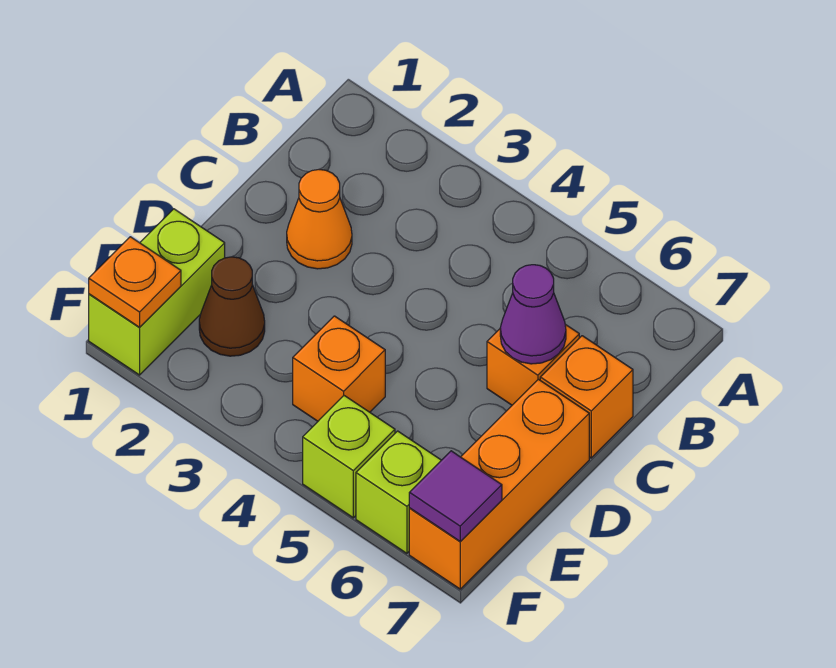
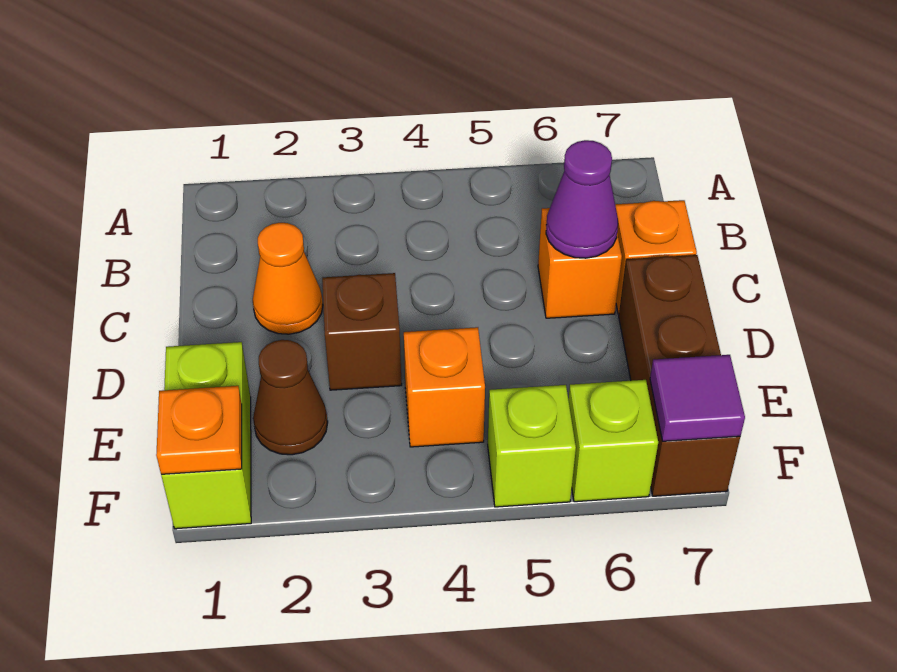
none -> brown 1x1 brick [322,273,402,390]
orange 1x3 brick [409,379,589,589] -> brown 1x3 brick [619,255,740,496]

